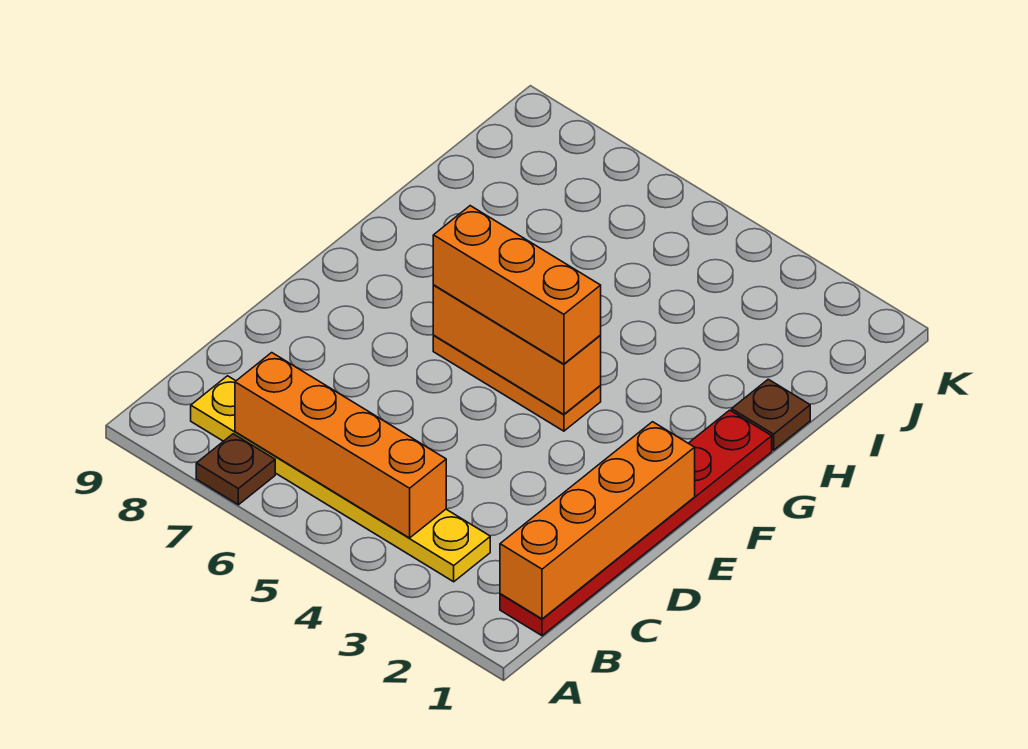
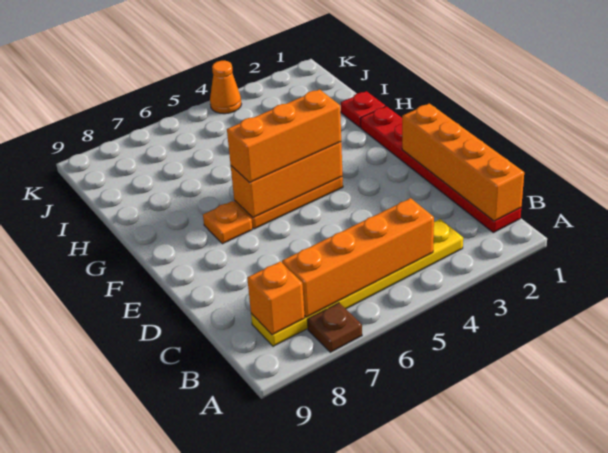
none -> orange 1x1 brick [247,261,305,335]
none -> orange 1x1 plate [203,201,252,244]
brown 1x1 plate [732,379,810,450] -> red 1x1 plate [341,91,386,127]
none -> orange 1x1 cone [210,61,241,114]

